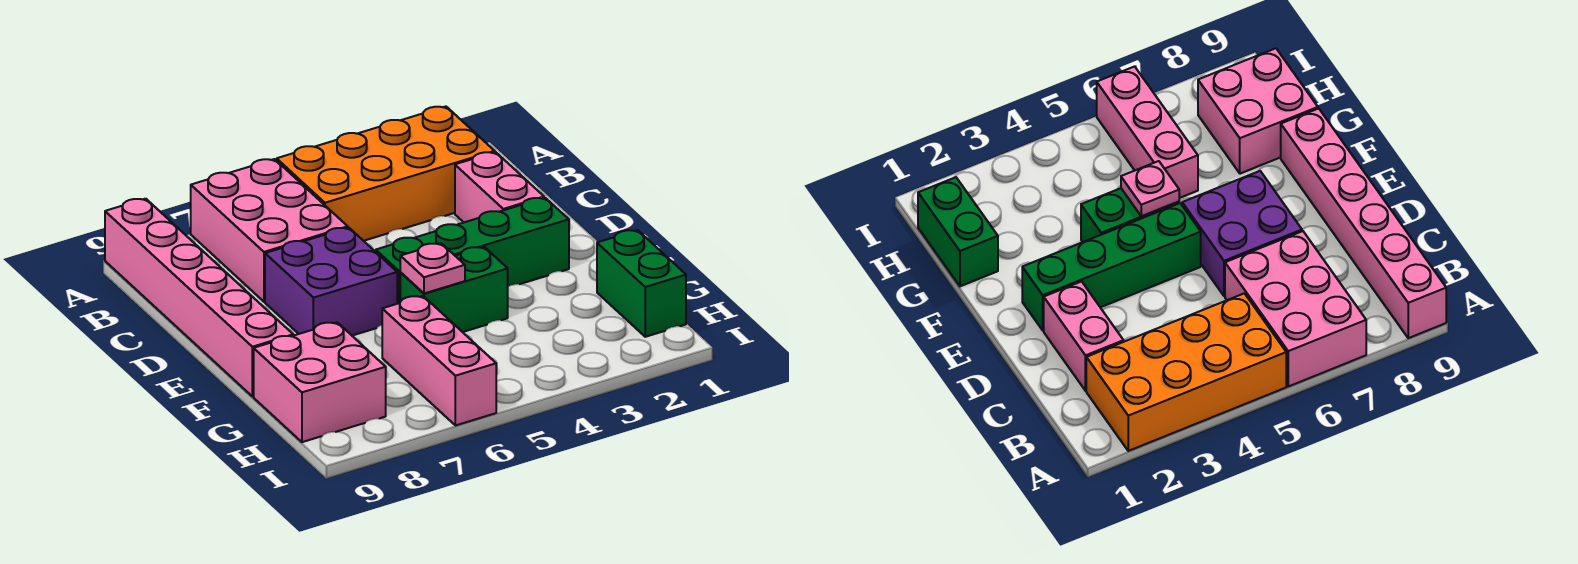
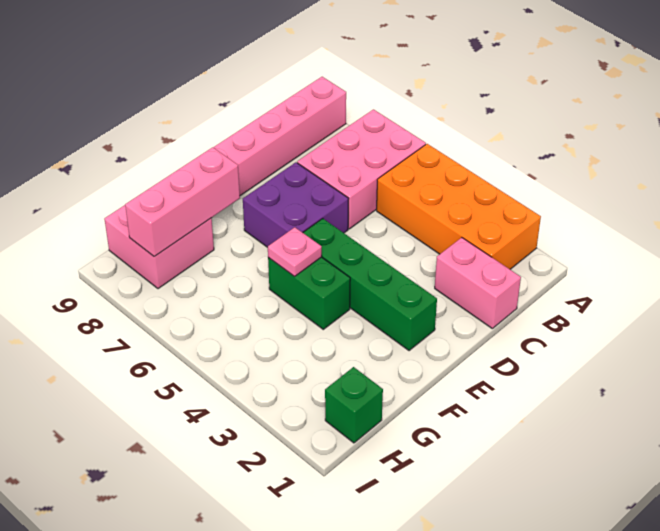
pink 1x2 brick [455,152,544,222] -> pink 1x2 brick turned to [435,238,521,328]
green 1x2 brick [597,230,686,337] -> green 1x1 brick [325,367,383,443]
pink 1x3 brick [382,296,496,426] -> pink 1x3 brick moved to [125,147,240,256]

